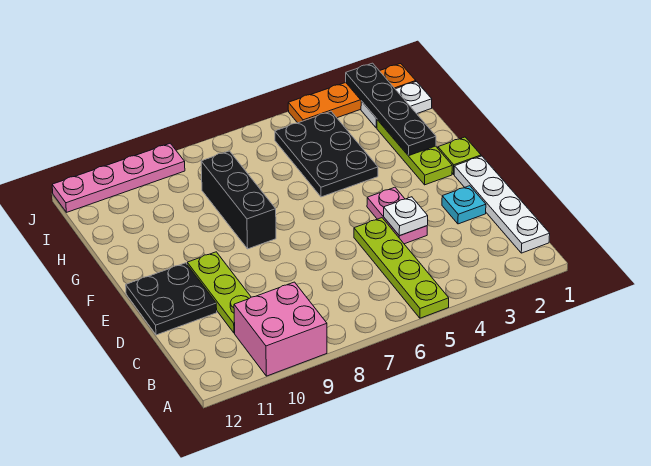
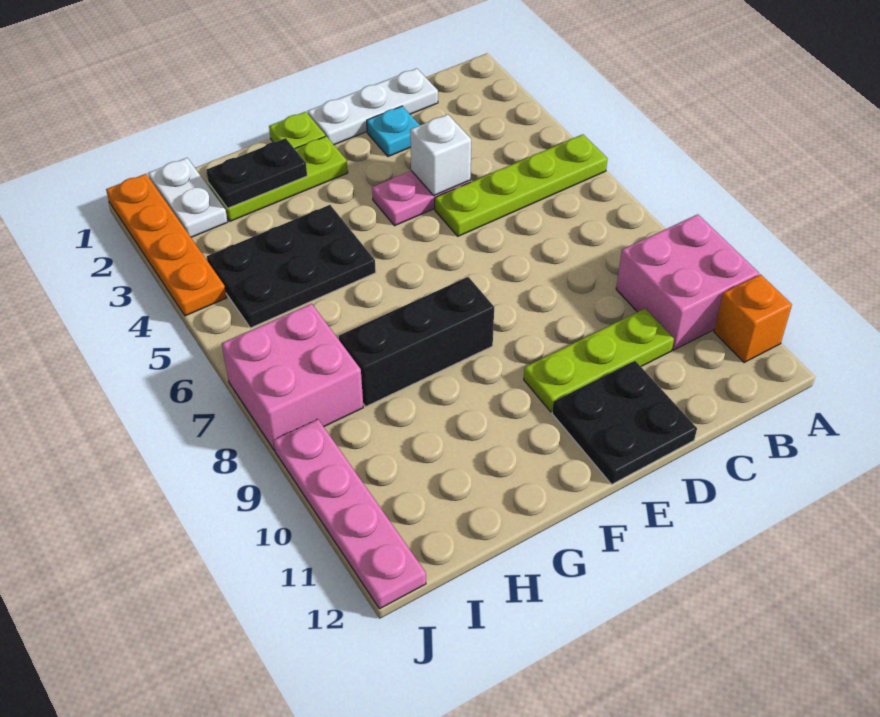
none -> orange 1x1 brick [714,274,792,363]
white 1x4 plate [454,156,550,253] -> white 1x3 plate [308,68,438,145]
white 1x1 plate [384,197,428,236] -> white 1x1 brick [410,114,471,196]
black 1x4 plate [346,63,436,156] -> black 1x2 plate [206,138,307,208]
none -> pink 2x2 brick [222,304,363,450]

